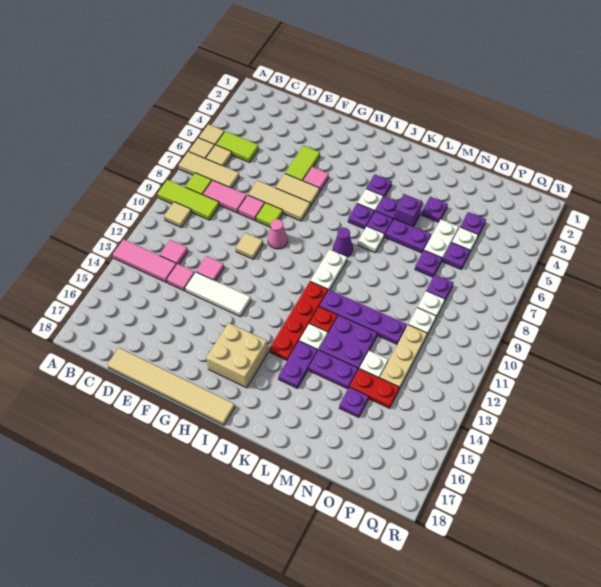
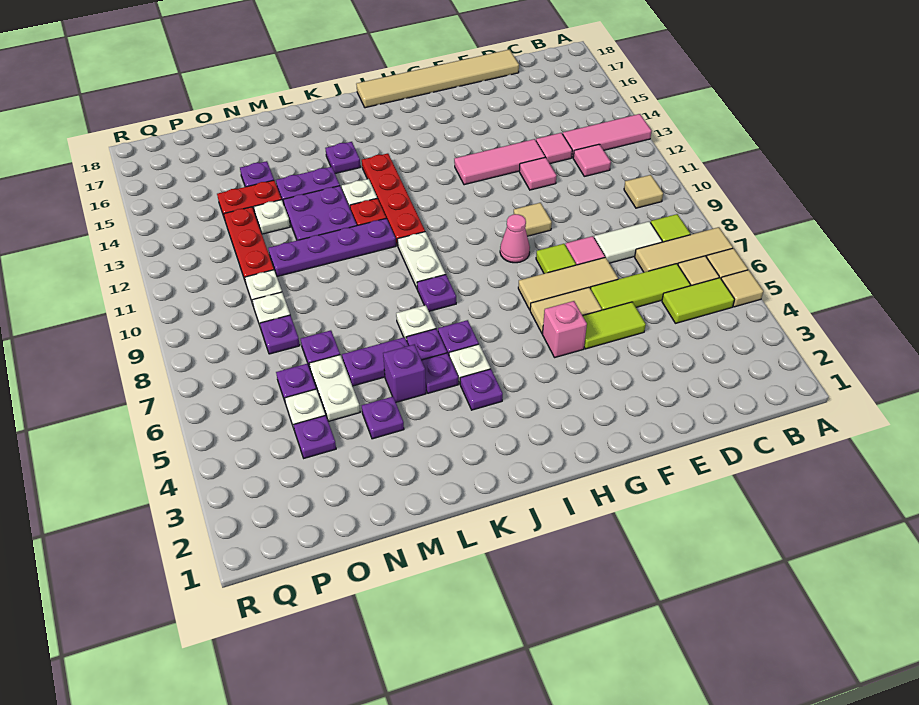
lime 1x3 tile [158,180,219,220] -> lime 1x3 tile moved to [591,264,690,310]
pink 1x2 tile [203,180,247,213] -> white 1x2 tile [594,221,662,263]
white 1x3 tile [185,272,251,317] -> pink 1x3 tile [454,139,545,185]
lime 1x2 tile [285,146,320,181] -> lime 1x2 tile turned to [583,302,646,349]
pink 1x1 tile [303,167,329,191] -> pink 1x1 brick [542,301,587,357]
tan 2x2 brick [206,323,268,388] -> none
purple 1x1 cone [333,228,353,257] -> purple 1x1 plate [417,275,456,311]
purple 1x2 plate [278,341,318,388] -> purple 1x1 plate [325,142,360,174]
tan 1x3 plate [380,325,427,389] -> red 1x3 plate [224,207,274,283]

